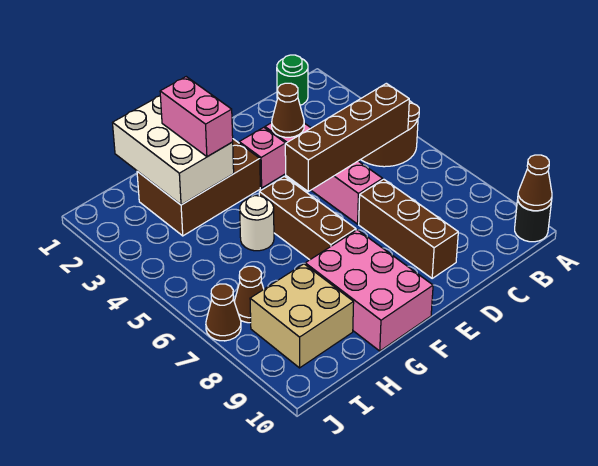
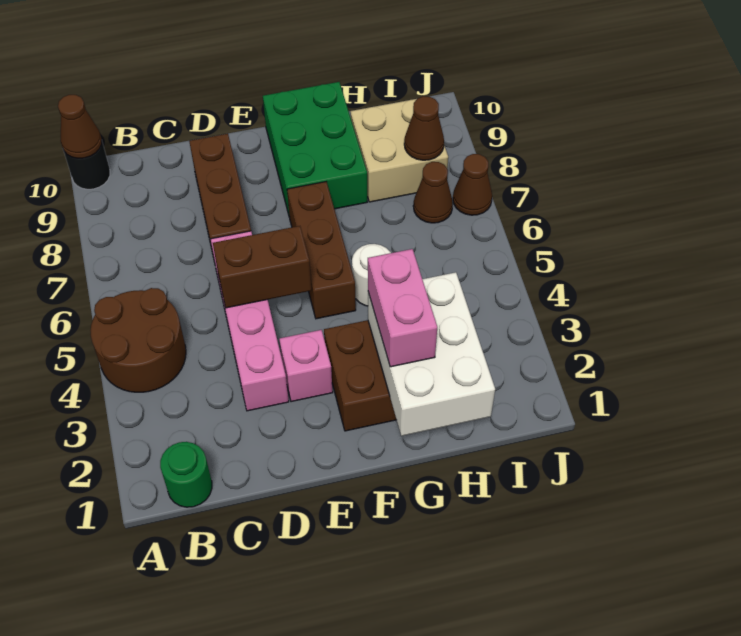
brown 1x4 brick [285,83,409,191] -> brown 1x2 brick [213,226,311,308]
brown 1x1 cone [272,83,304,137] -> brown 1x1 cone moved to [404,96,444,160]
pink 2x3 brick [305,230,433,351] -> green 2x3 brick [263,82,367,214]

